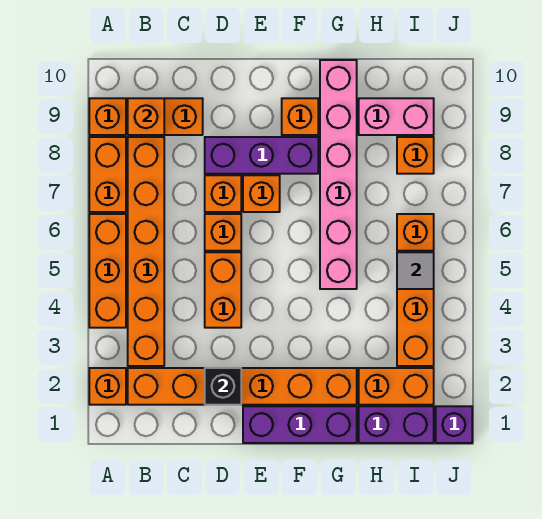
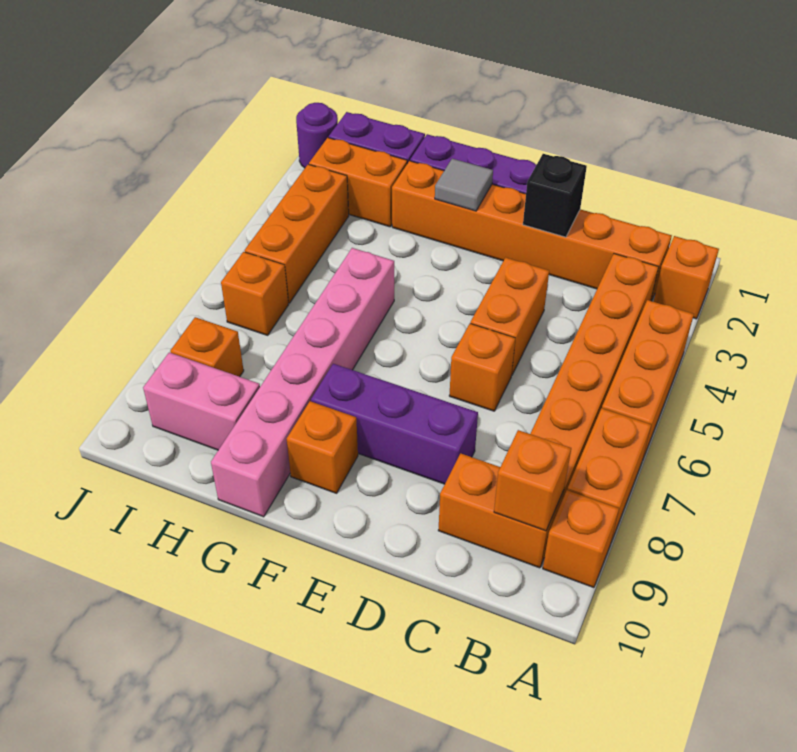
orange 1x1 brick [205,175,241,212] -> none
orange 1x1 brick [243,175,280,212] -> none
grey 1x1 tile [397,252,434,289] -> grey 1x1 tile moved to [435,159,493,211]
purple 1x1 brick [436,406,472,443] -> purple 1x1 round brick [296,103,338,168]

